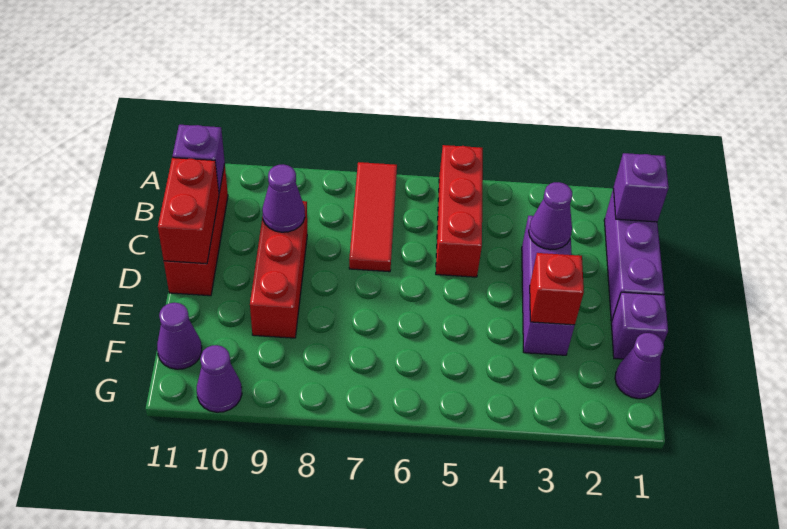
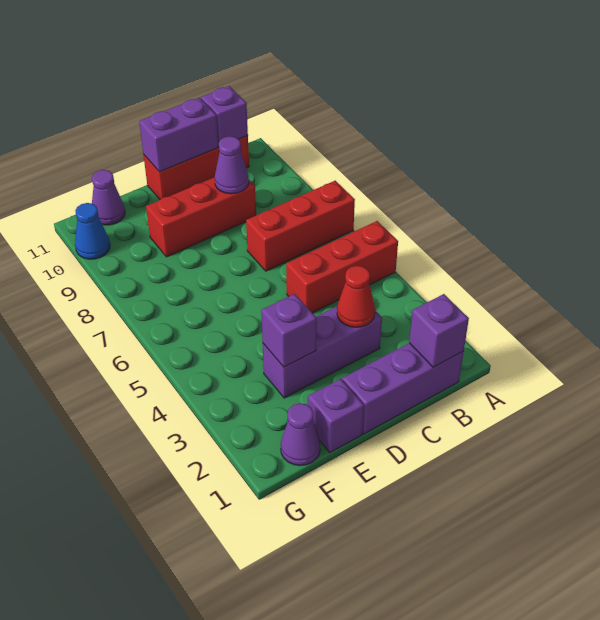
red 1x3 tile [349,162,397,272] -> red 1x3 brick [246,181,355,271]
purple 1x1 cone [529,182,572,250] -> red 1x1 cone [337,266,375,327]
red 1x2 brick [158,158,219,264] -> purple 1x2 brick [139,98,219,172]
red 1x1 brick [530,253,584,325] -> purple 1x1 brick [261,294,317,367]
purple 1x1 cone [197,345,242,412] -> blue 1x1 cone [75,203,110,259]

